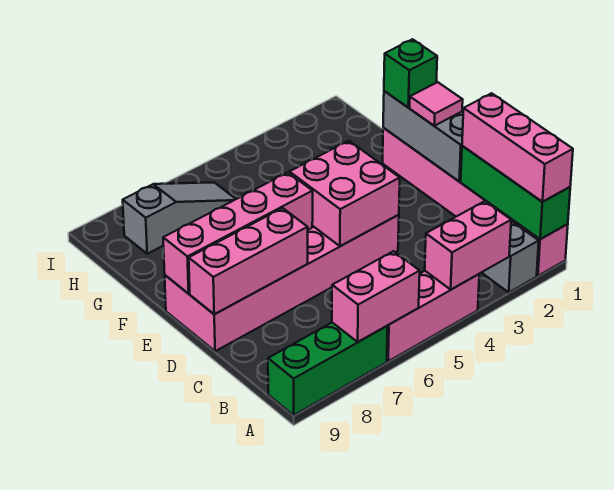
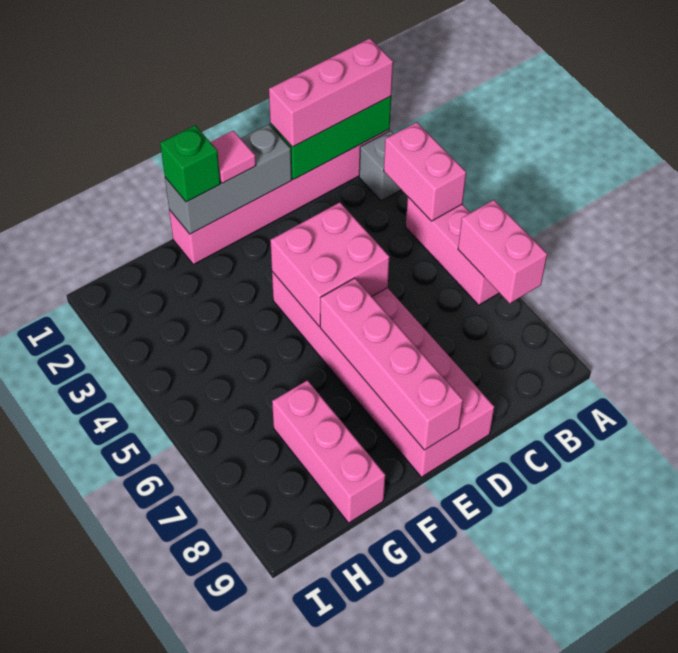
green 1x3 brick [268,323,388,415] -> none
pink 1x3 brick [189,208,308,314] -> pink 1x3 brick moved to [272,380,385,523]
grey 1x3 slope [123,183,236,254] -> none

